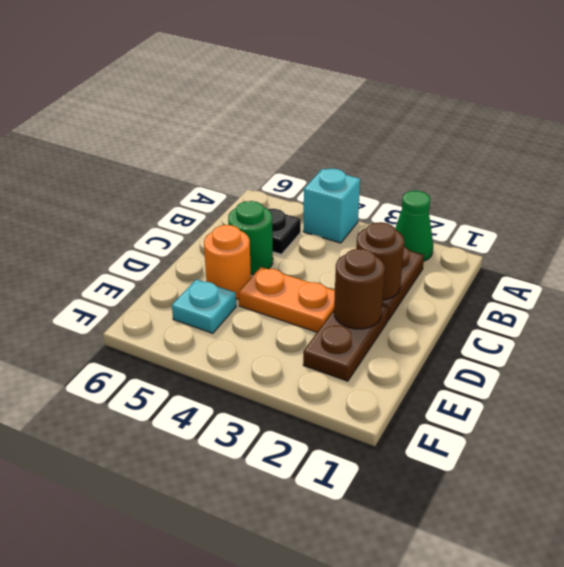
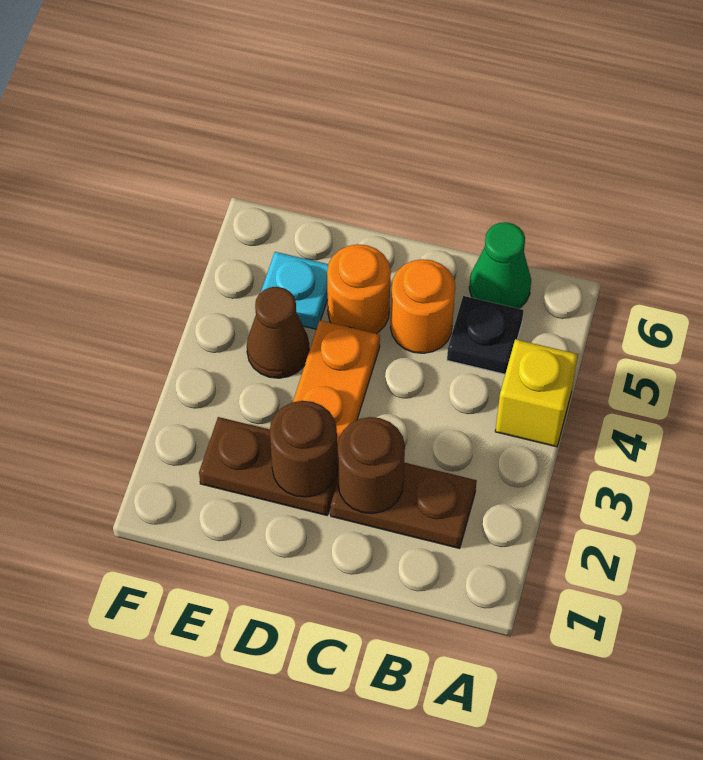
green 1x1 cone [395,191,433,261] -> green 1x1 cone moved to [469,222,531,309]
cyan 1x1 brick [303,169,360,243] -> yellow 1x1 brick [495,339,578,447]
green 1x1 round brick [228,201,273,274] -> orange 1x1 round brick [390,259,455,353]
none -> brown 1x1 cone [247,287,309,378]

